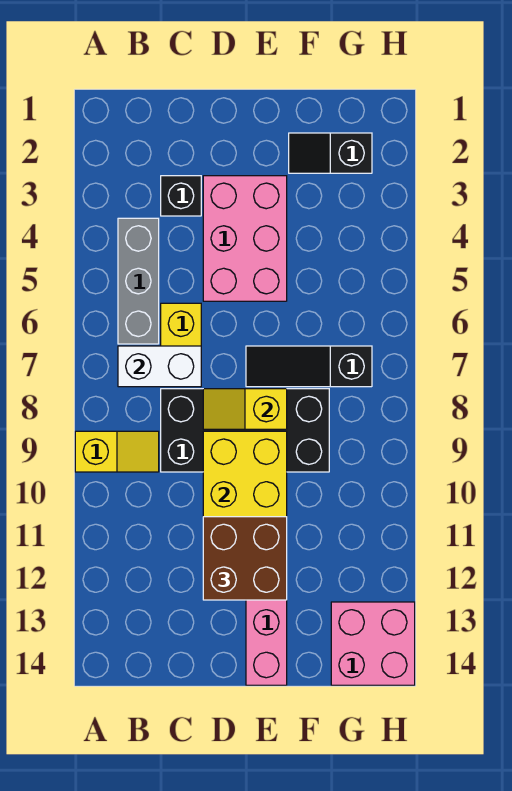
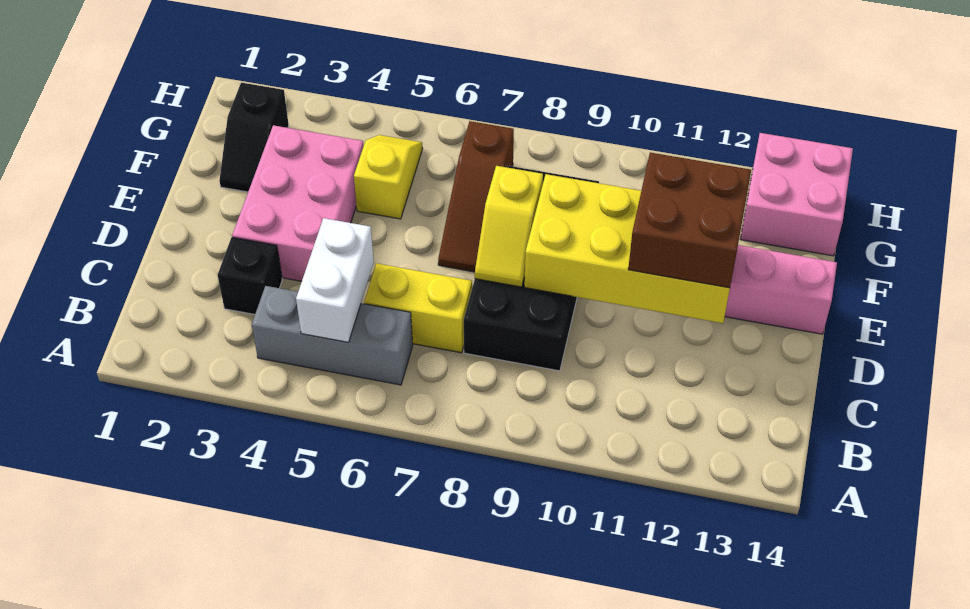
yellow 1x2 slope [75,431,159,472] -> yellow 1x2 slope moved to [354,135,423,219]
white 1x2 brick [118,346,201,387] -> white 1x2 brick moved to [296,218,374,342]
pink 2x3 brick [203,176,287,301] -> pink 2x3 brick turned to [232,125,364,281]
black 1x3 slope [246,346,372,387] -> brown 1x3 slope [438,121,514,272]

